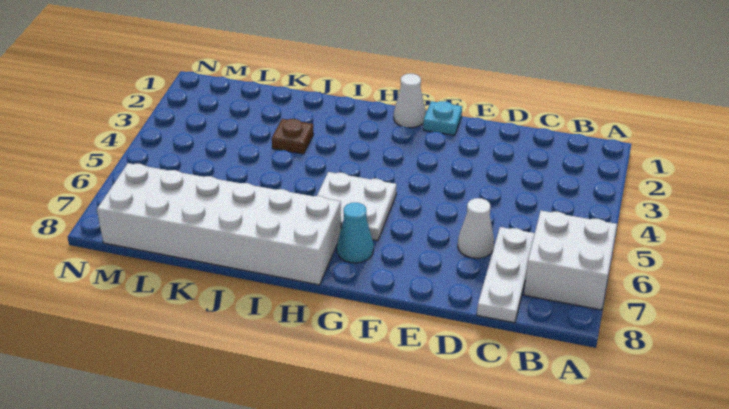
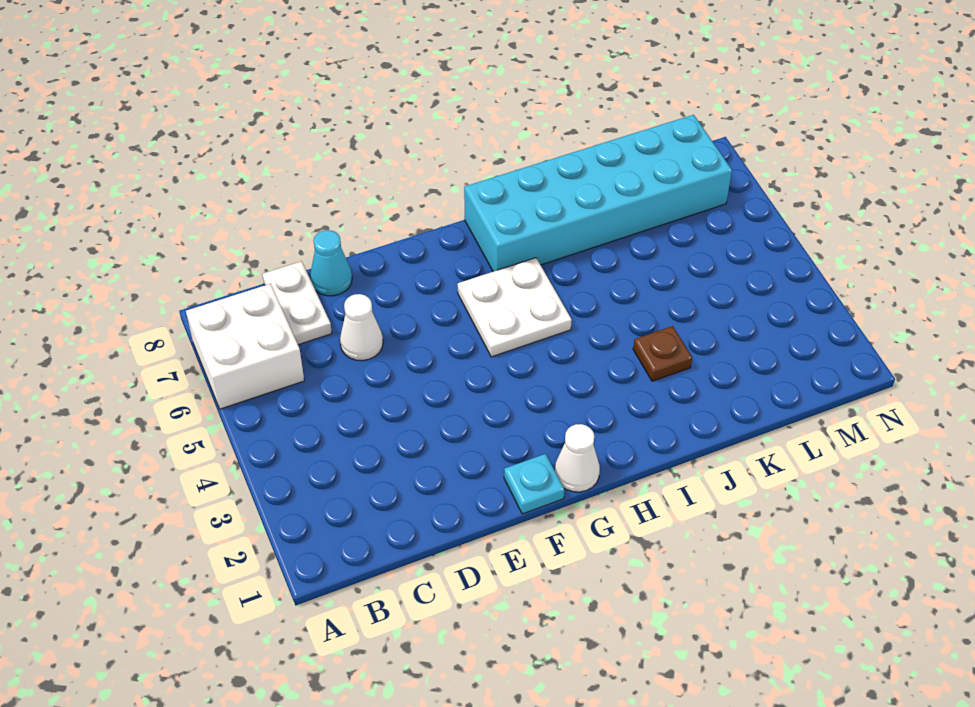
white 1x3 plate [477,227,535,323] -> white 1x2 plate [262,261,332,345]
cyan 1x1 cone [337,203,374,263] -> cyan 1x1 cone moved to [310,230,352,296]
white 2x6 brick [97,163,341,285] -> cyan 2x6 brick [464,115,732,272]

